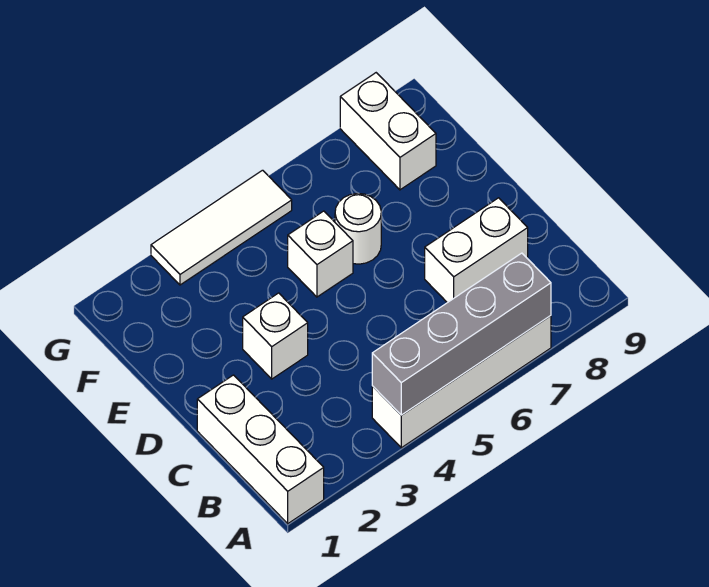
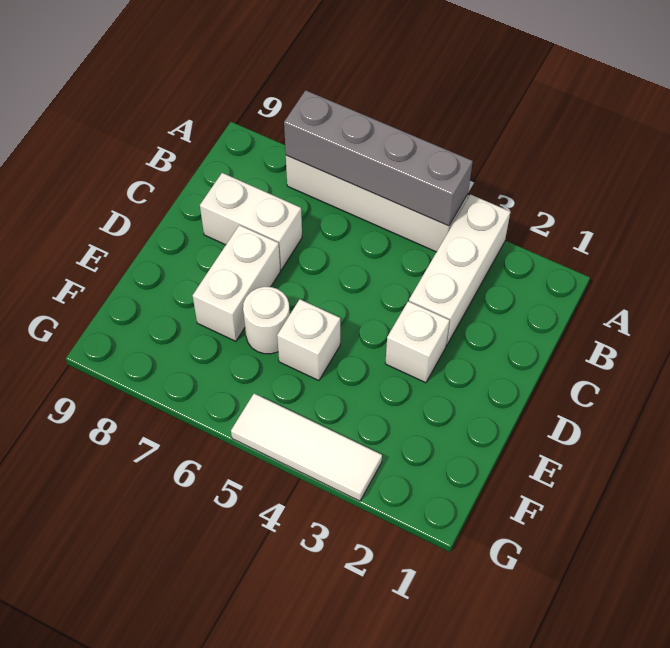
white 1x3 brick [197,375,324,524] -> white 1x3 brick moved to [409,194,510,346]
white 1x2 brick [340,73,436,190] -> white 1x2 brick moved to [193,225,280,341]

